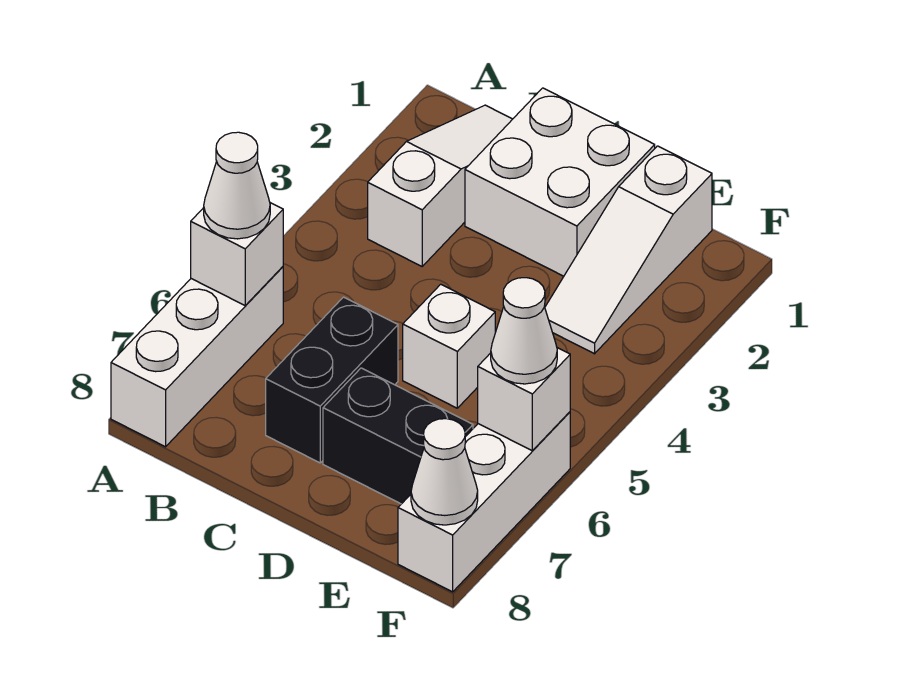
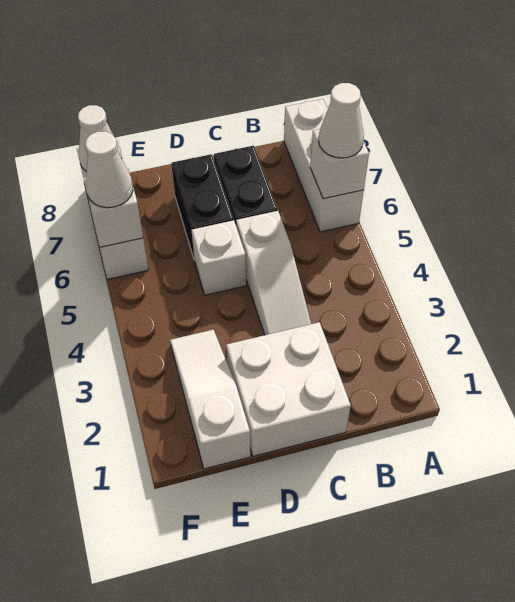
white 1x3 slope [368,105,512,266] -> white 1x3 slope moved to [236,211,311,335]
black 1x2 brick [323,368,473,504] -> black 1x2 brick turned to [171,154,234,258]

